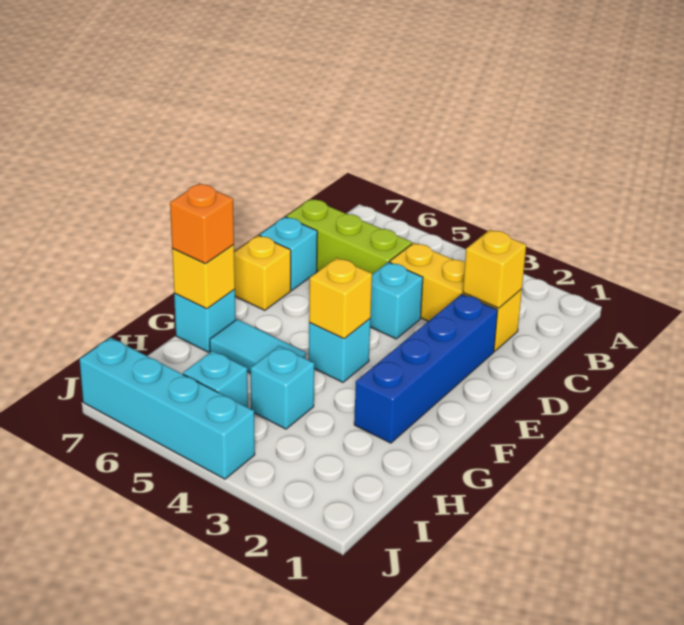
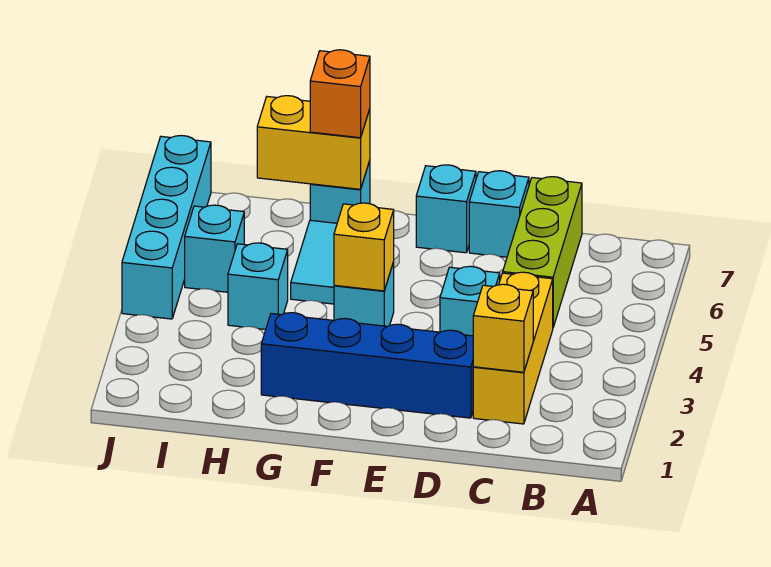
yellow 1x1 brick [234,235,291,310] -> cyan 1x1 brick [416,165,476,253]
yellow 1x1 brick [172,245,235,309] -> yellow 1x2 brick [257,96,370,189]

